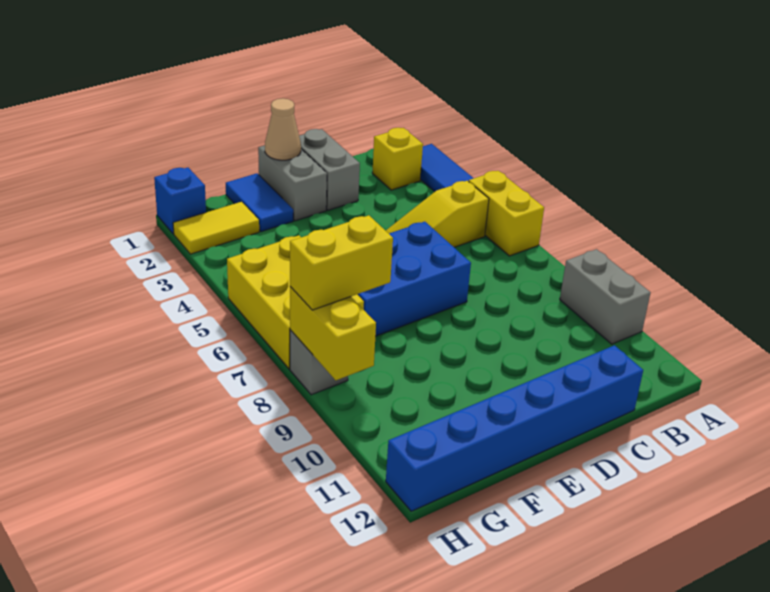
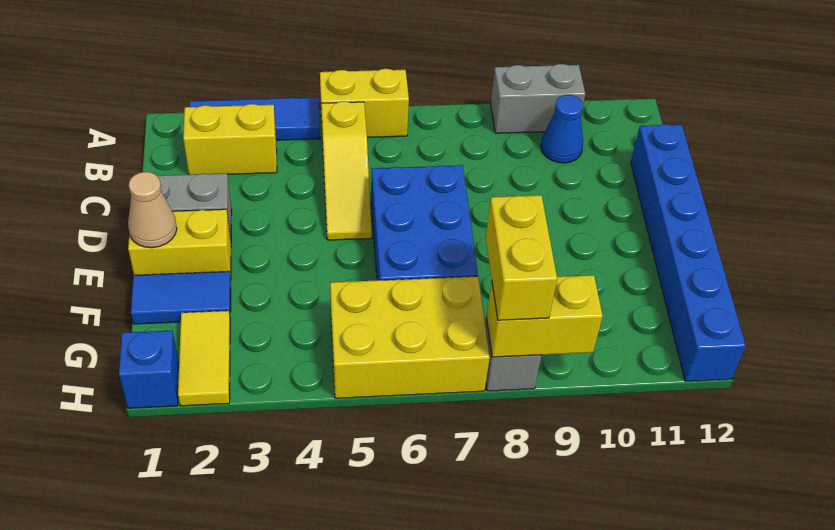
yellow 1x1 brick [372,128,423,190] -> yellow 1x2 brick [183,104,277,175]
none -> blue 1x1 cone [541,95,583,163]
grey 1x2 brick [258,145,327,221] -> yellow 1x2 brick [128,209,231,280]

